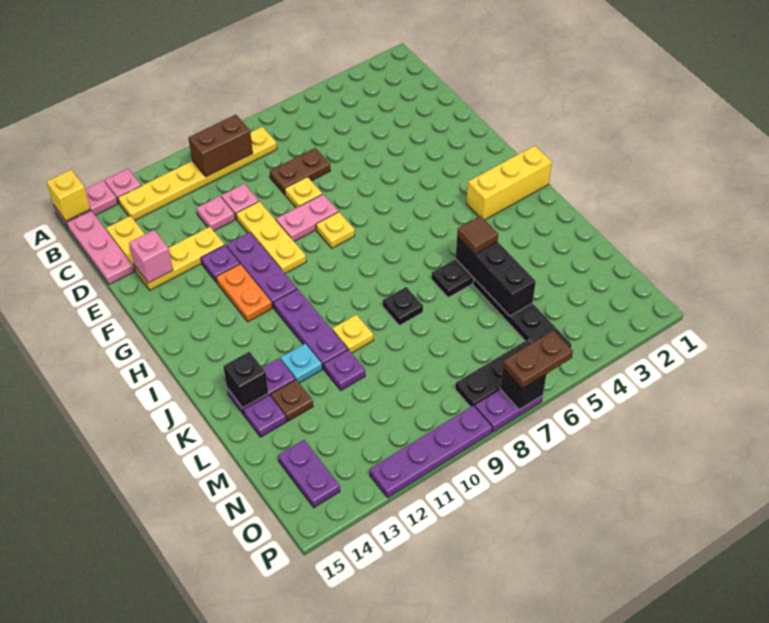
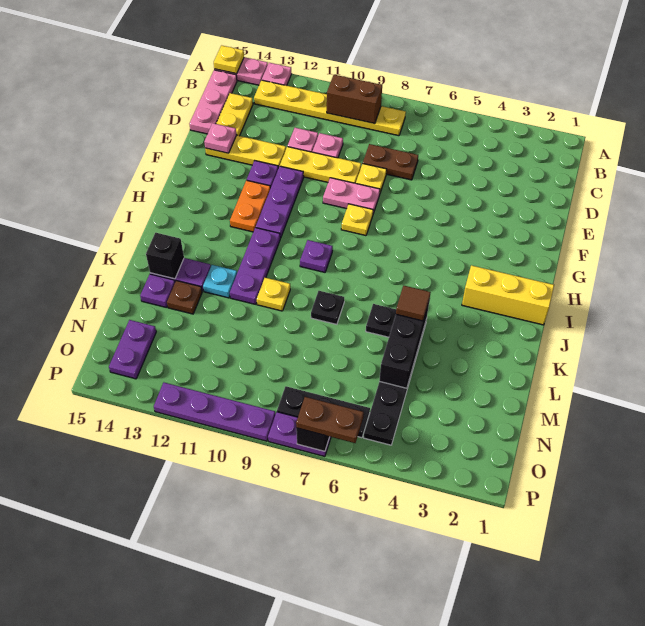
yellow 1x1 brick [46,170,90,221] -> yellow 1x1 plate [214,45,244,74]
yellow 1x3 plate [236,201,306,273] -> yellow 1x3 plate turned to [280,147,361,183]
pink 1x1 brick [129,230,173,283] -> pink 1x1 plate [204,123,237,153]
purple 1x1 plate [324,350,365,390] -> purple 1x1 plate moved to [300,240,333,272]

